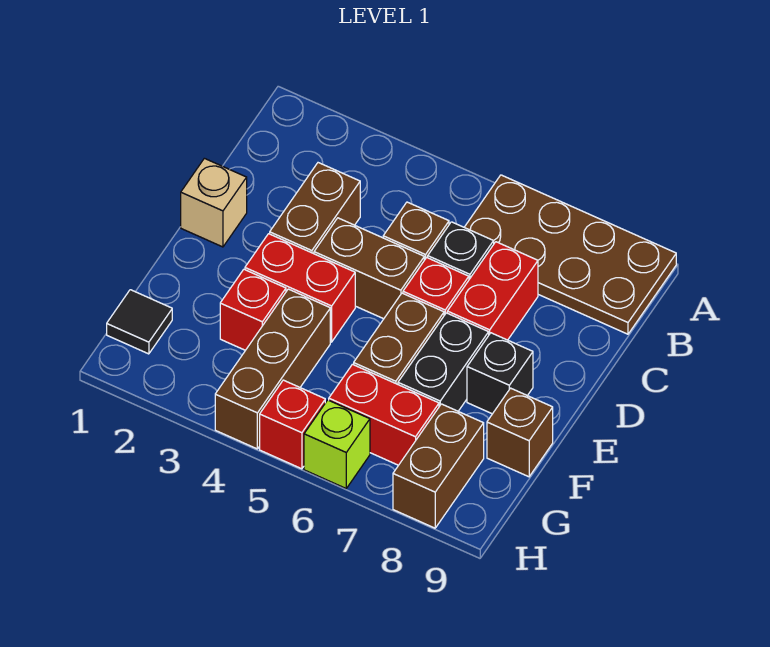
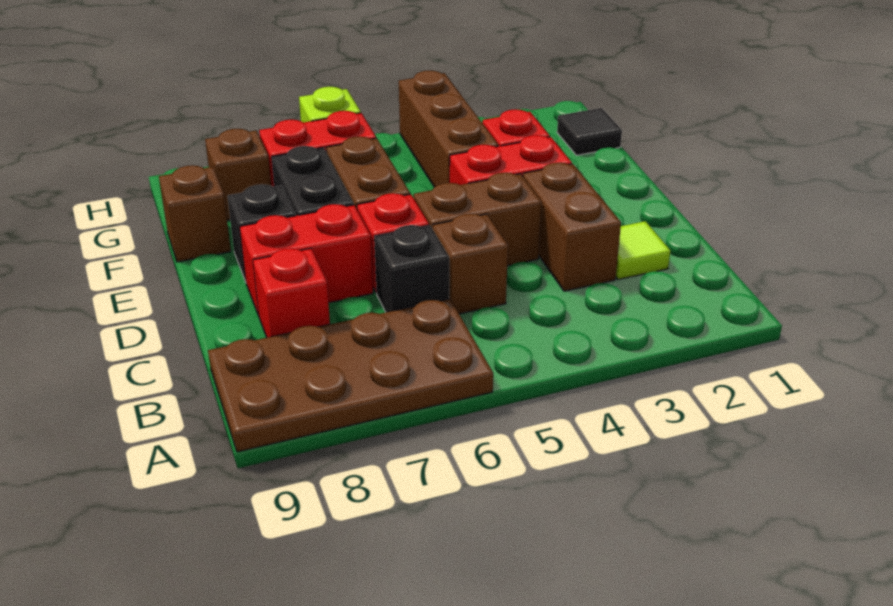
none -> lime 1x1 tile [616,221,671,280]
red 1x2 brick [447,242,538,340] -> red 1x2 brick turned to [240,204,373,316]
tan 1x1 brick [181,158,247,247] -> none
brown 1x2 brick [393,404,484,528] -> brown 1x1 brick [205,129,271,220]
red 1x1 brick [260,380,325,469] -> red 1x1 brick moved to [253,248,330,338]

